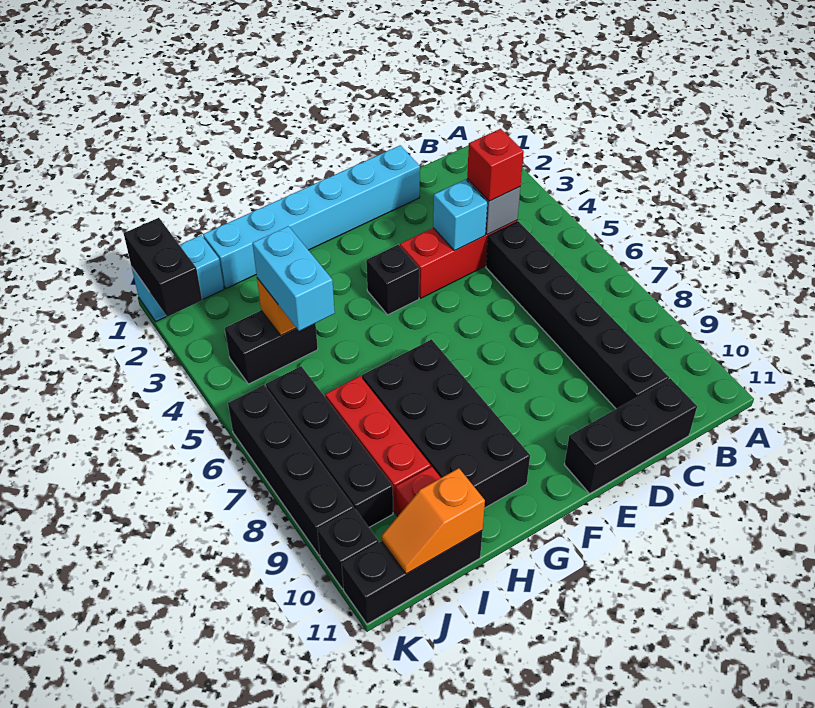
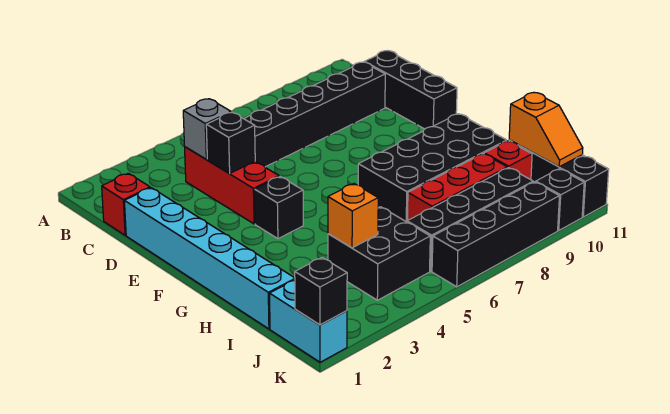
red 1x1 brick [467,129,524,201] -> red 1x1 brick moved to [102,173,150,235]
cyan 1x1 brick [433,180,487,251] -> black 1x1 brick [206,112,255,174]
black 1x2 brick [225,310,318,384] -> black 2x2 brick [328,207,430,300]
cyan 1x2 brick [252,226,335,331] -> none
black 1x2 brick [124,218,202,317] -> black 1x1 brick [295,257,347,325]

